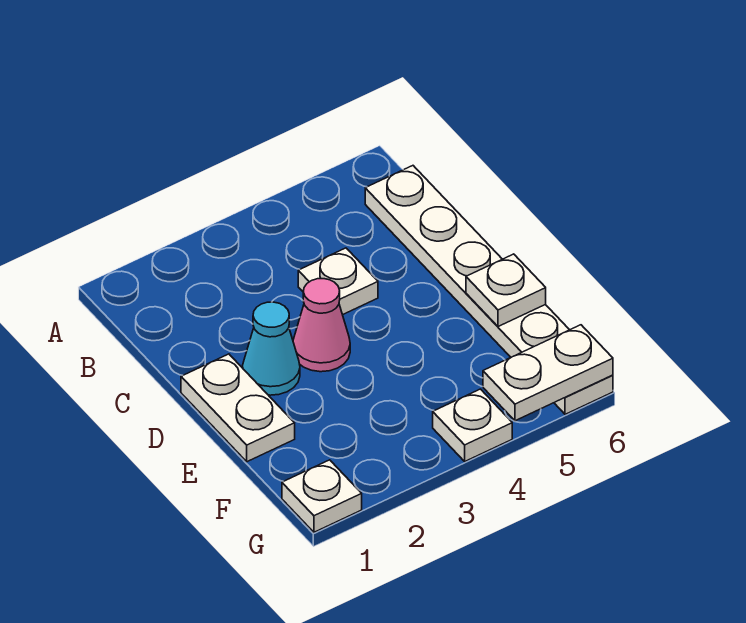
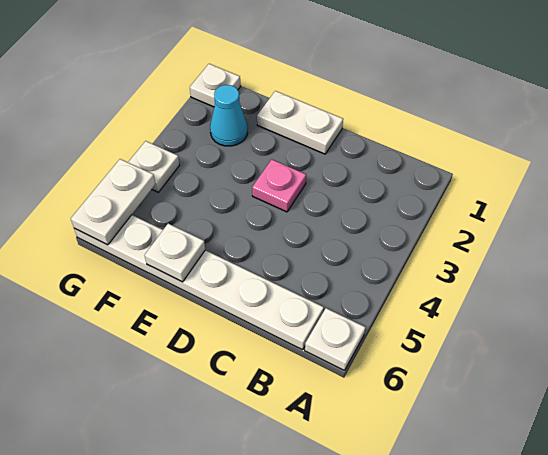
white 1x1 plate [298,248,378,315] -> white 1x1 plate moved to [305,308,365,371]
cyan 1x1 cone [243,302,300,395] -> cyan 1x1 cone moved to [210,85,248,146]
pink 1x1 cone [293,279,350,372] -> pink 1x1 plate [252,160,306,212]

